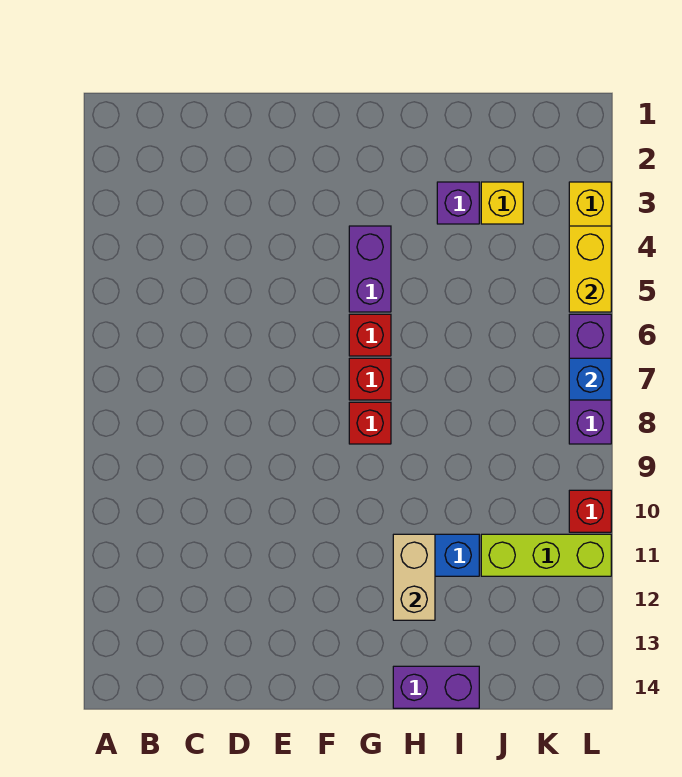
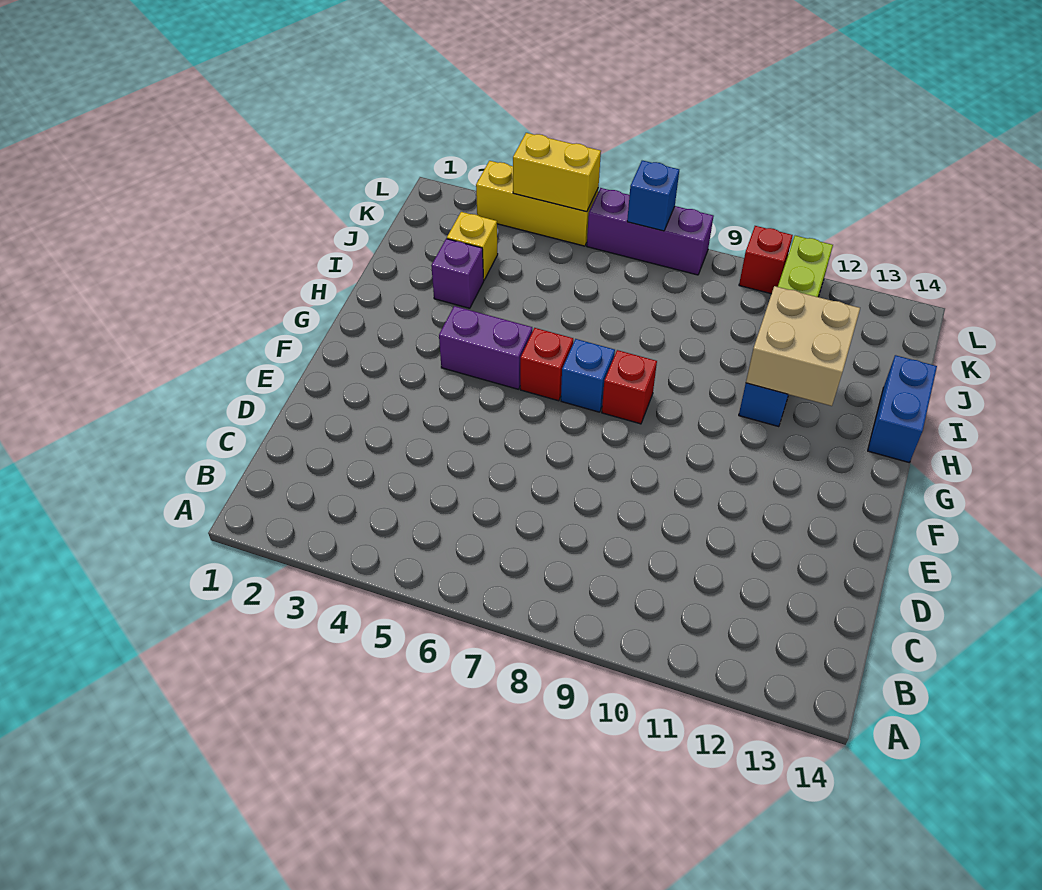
red 1x1 brick [349,358,391,400] -> blue 1x1 brick [561,339,615,412]
tan 1x2 brick [393,534,435,620] -> tan 2x2 brick [746,286,860,406]
purple 1x2 brick [393,666,479,708] -> blue 1x2 brick [868,355,937,462]

